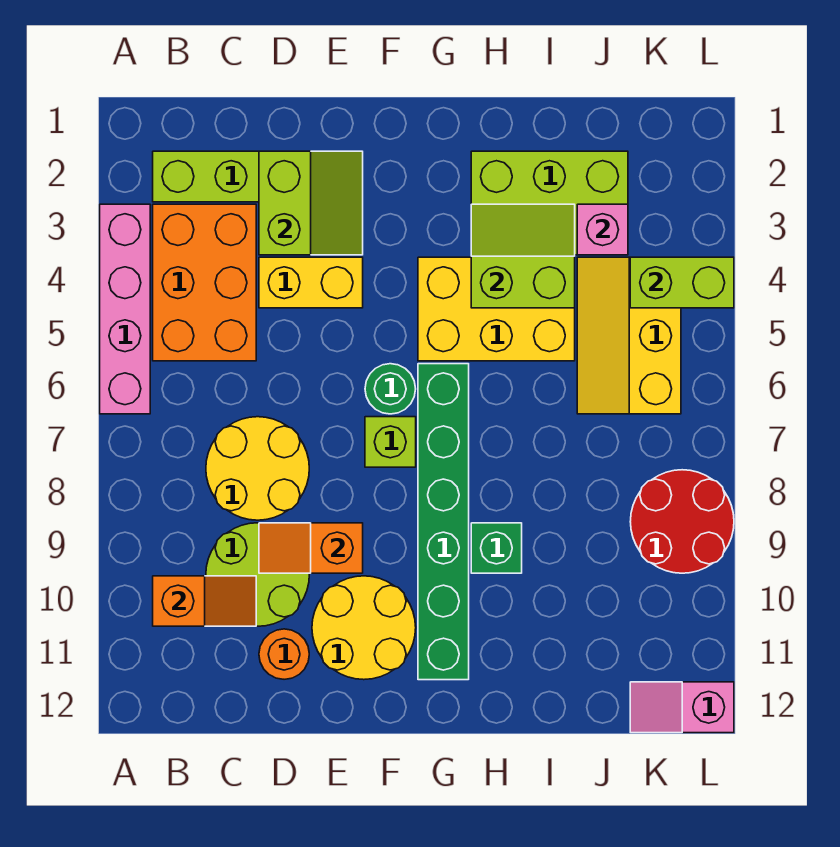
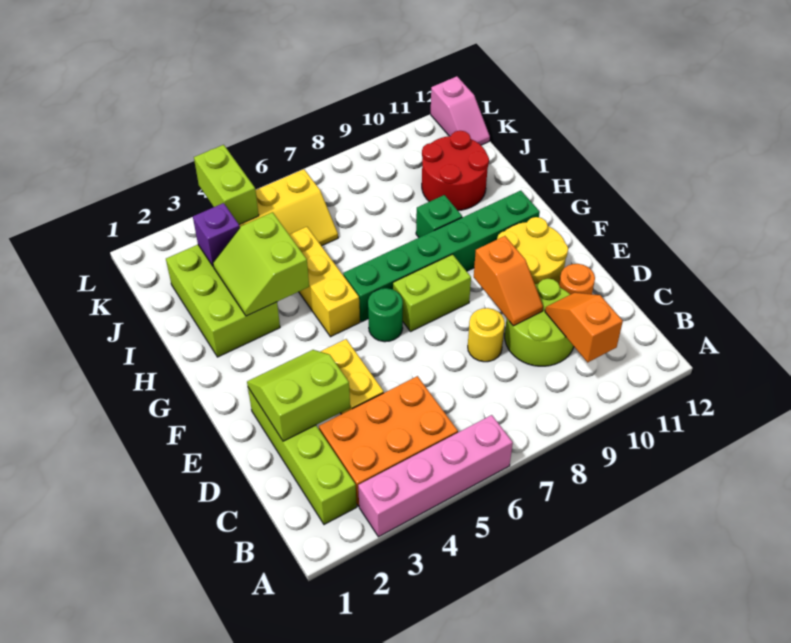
yellow 2x2 round brick [206,417,309,520] -> yellow 1x1 round brick [468,308,505,362]
lime 1x1 brick [365,417,416,467] -> lime 1x2 brick [393,254,471,331]
yellow 2x3 brick [418,257,575,361] -> yellow 1x3 brick [289,227,360,337]
pink 1x1 brick [577,204,628,255] -> purple 1x1 brick [193,203,240,266]
red 2x2 round brick [630,470,734,573] -> red 2x2 round brick moved to [422,131,489,211]

